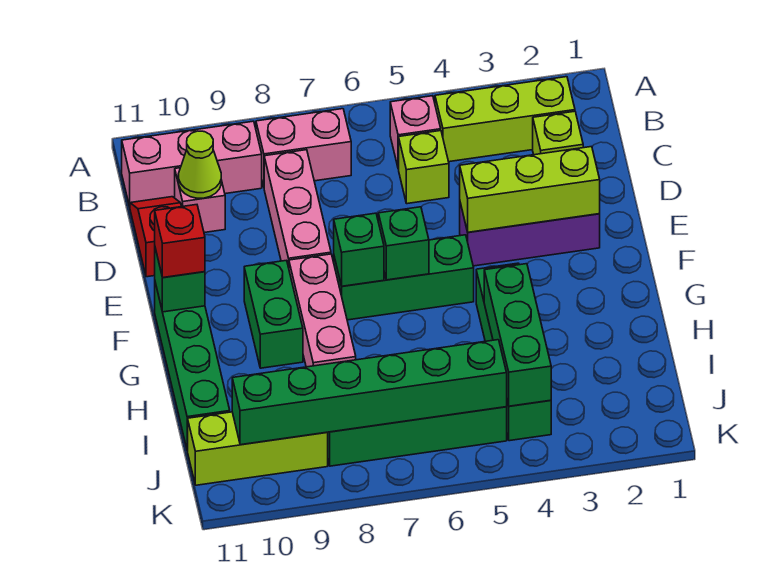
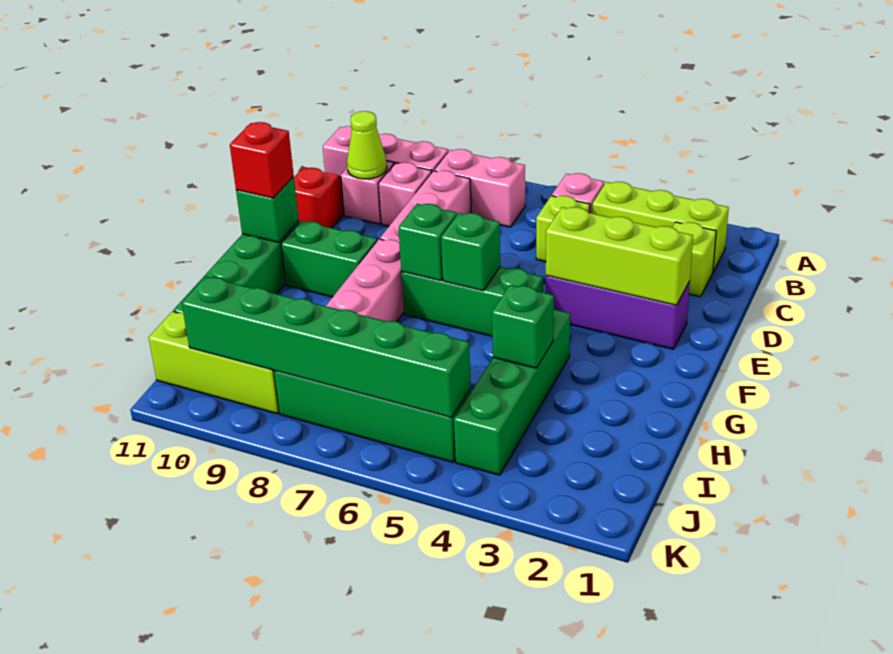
none -> pink 1x1 brick [378,162,432,226]
green 1x2 brick [244,260,303,368] -> green 1x2 brick turned to [281,221,377,297]
green 1x3 brick [484,264,551,406] -> green 1x1 brick [492,285,554,368]

